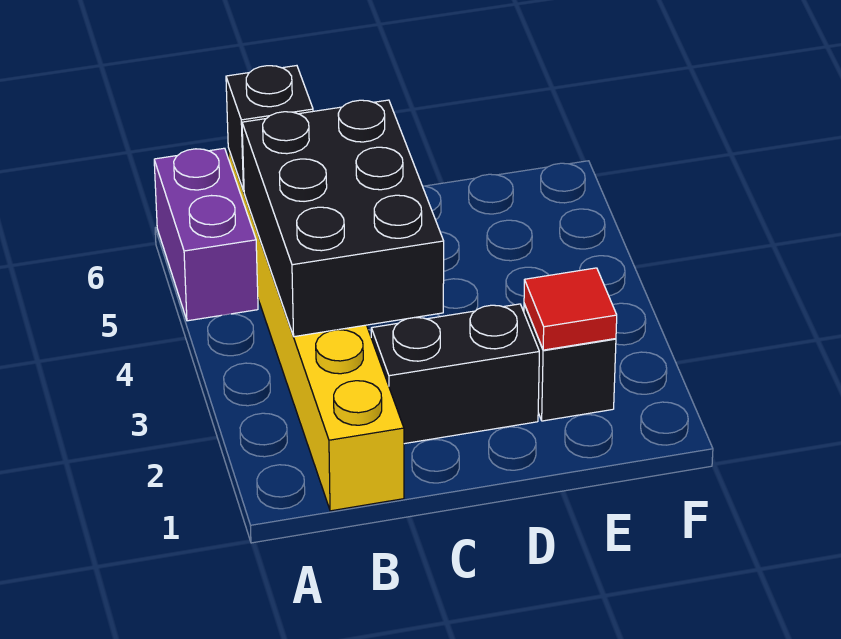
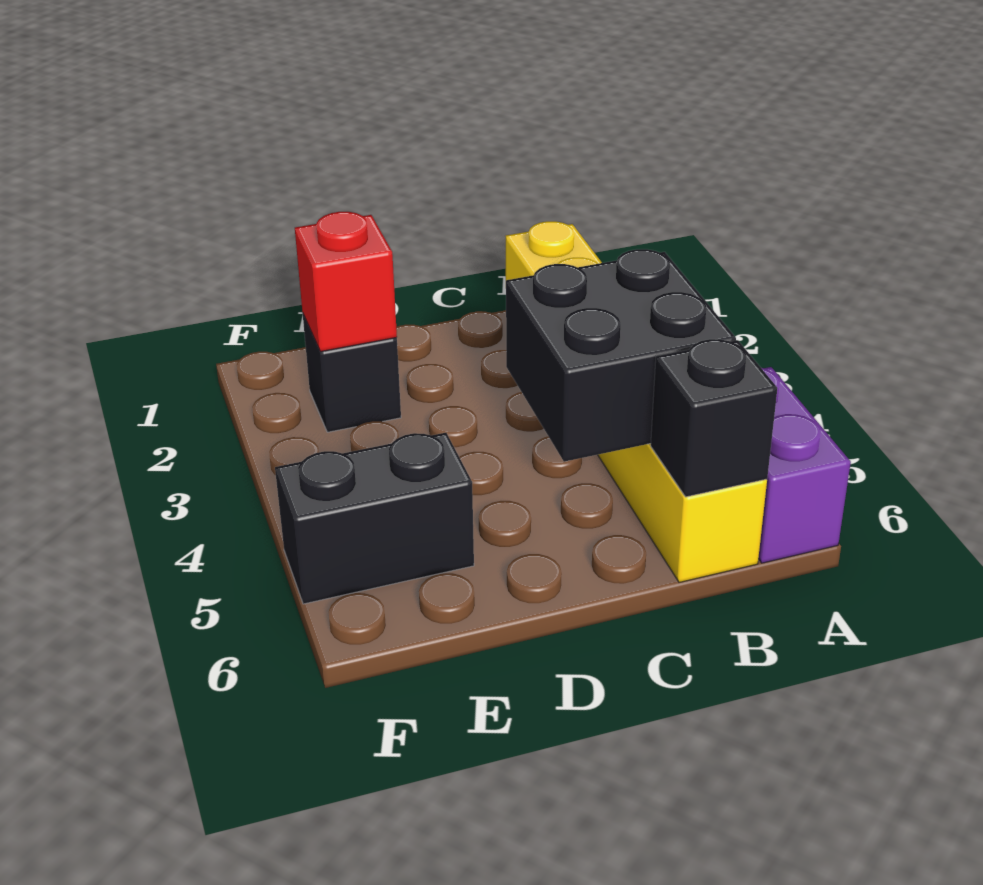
black 2x3 brick [242,100,444,337] -> black 2x2 brick [506,249,736,462]
black 1x2 brick [371,304,539,444] -> black 1x2 brick moved to [275,433,474,604]
red 1x1 tile [524,268,617,350] -> red 1x1 brick [295,212,397,351]

